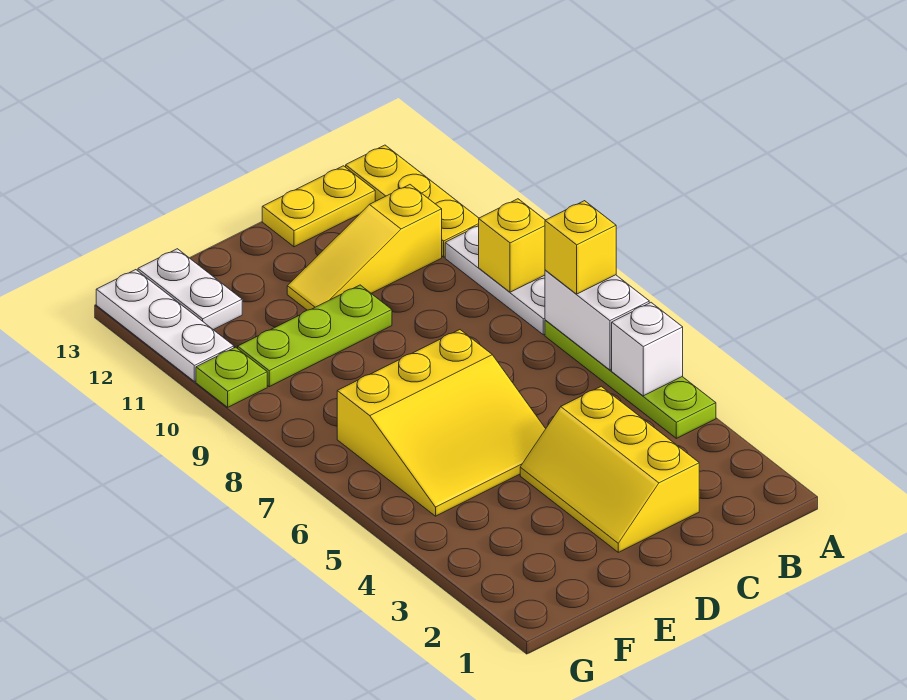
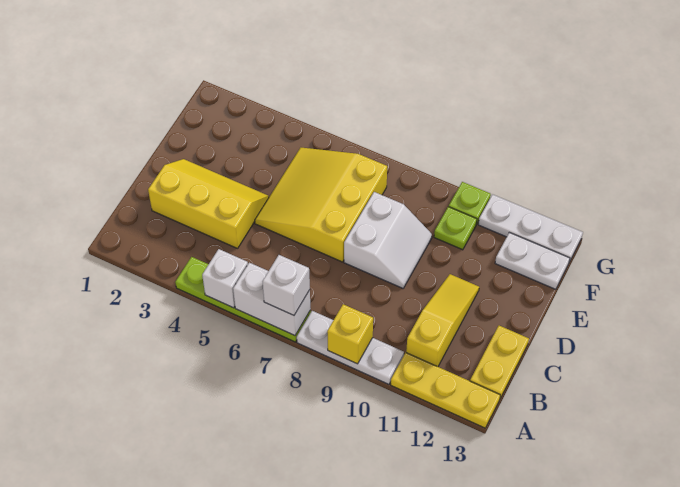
yellow 1x1 brick [545,201,616,294] -> white 1x1 brick [262,255,310,315]
none -> white 2x2 slope [344,192,432,288]
lime 1x3 plate [238,285,392,387] -> lime 1x1 plate [434,207,477,250]

